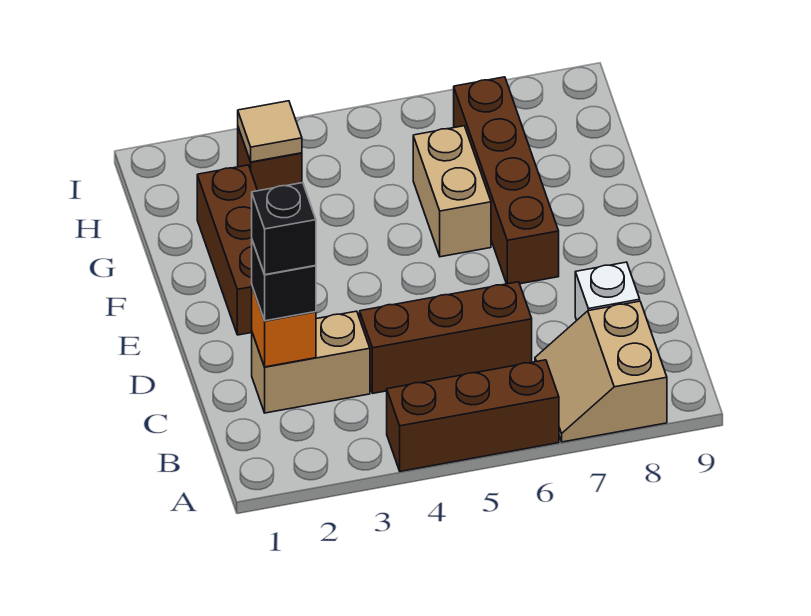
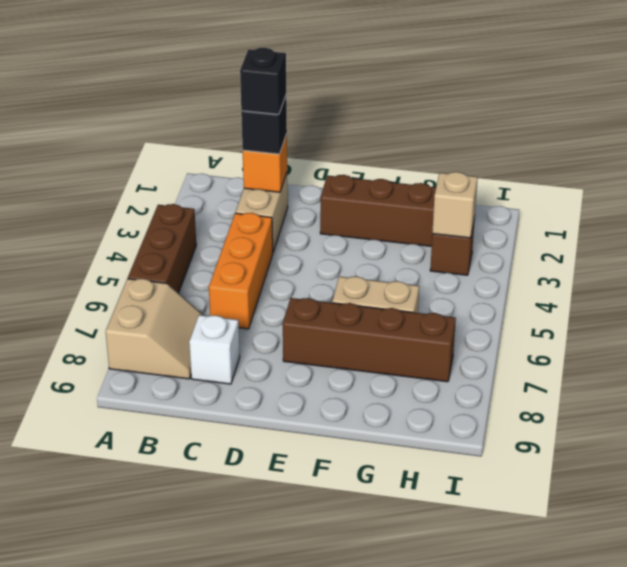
tan 2x2 slope [535,301,667,442] -> tan 2x2 slope turned to [106,279,204,379]
brown 1x3 brick [360,282,532,393] -> orange 1x3 brick [209,213,273,329]
tan 1x1 tile [238,101,302,162] -> tan 1x1 brick [432,172,478,238]

